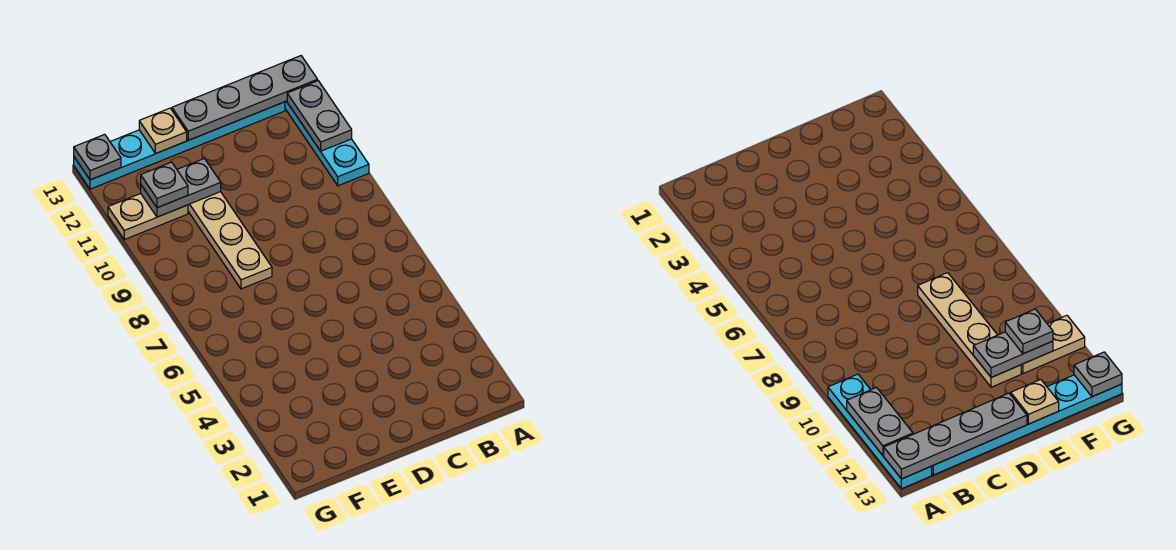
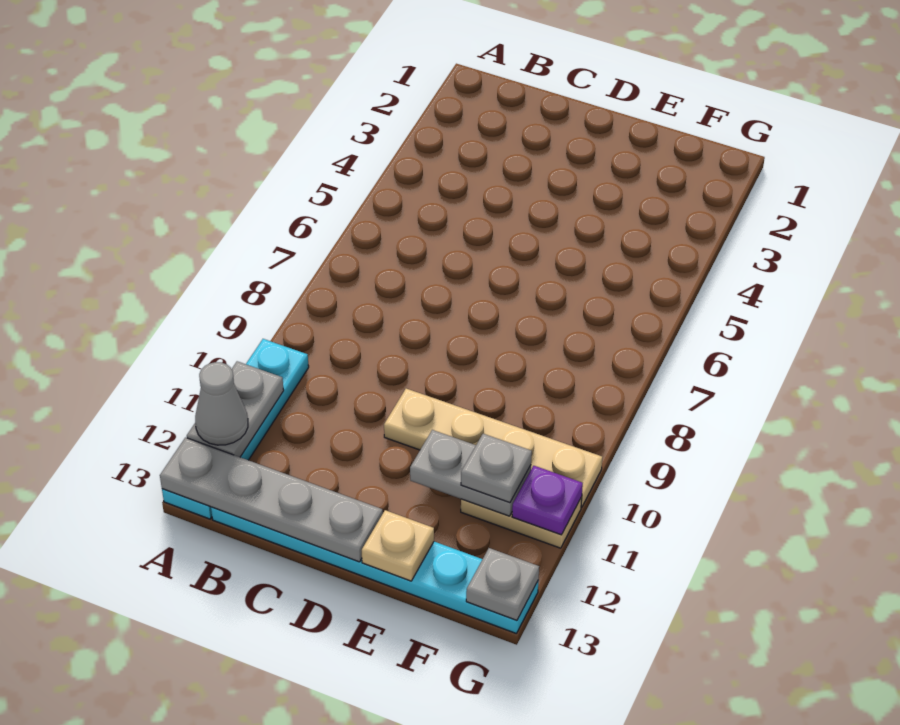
none -> grey 1x1 cone [195,362,248,445]
tan 1x4 plate [188,192,272,289] -> tan 1x4 plate turned to [384,389,602,507]
none -> purple 1x1 plate [512,466,583,535]

